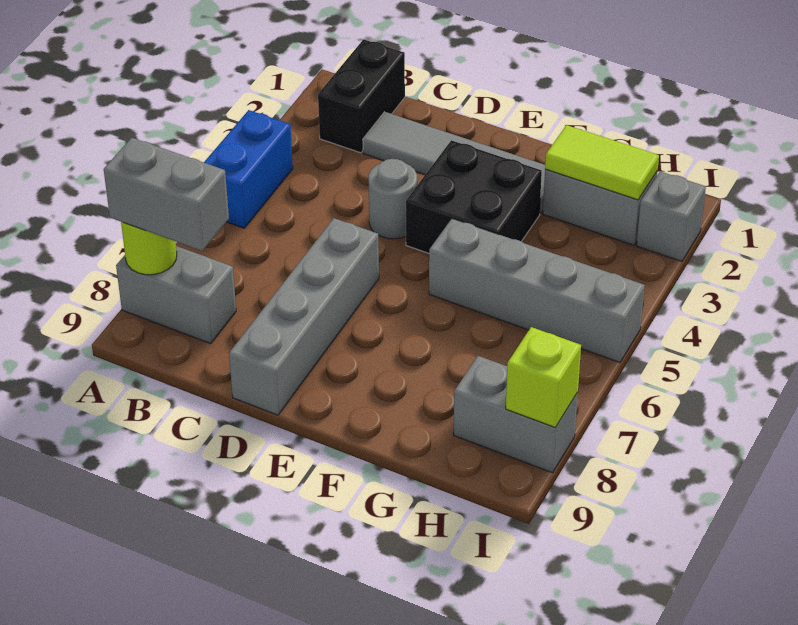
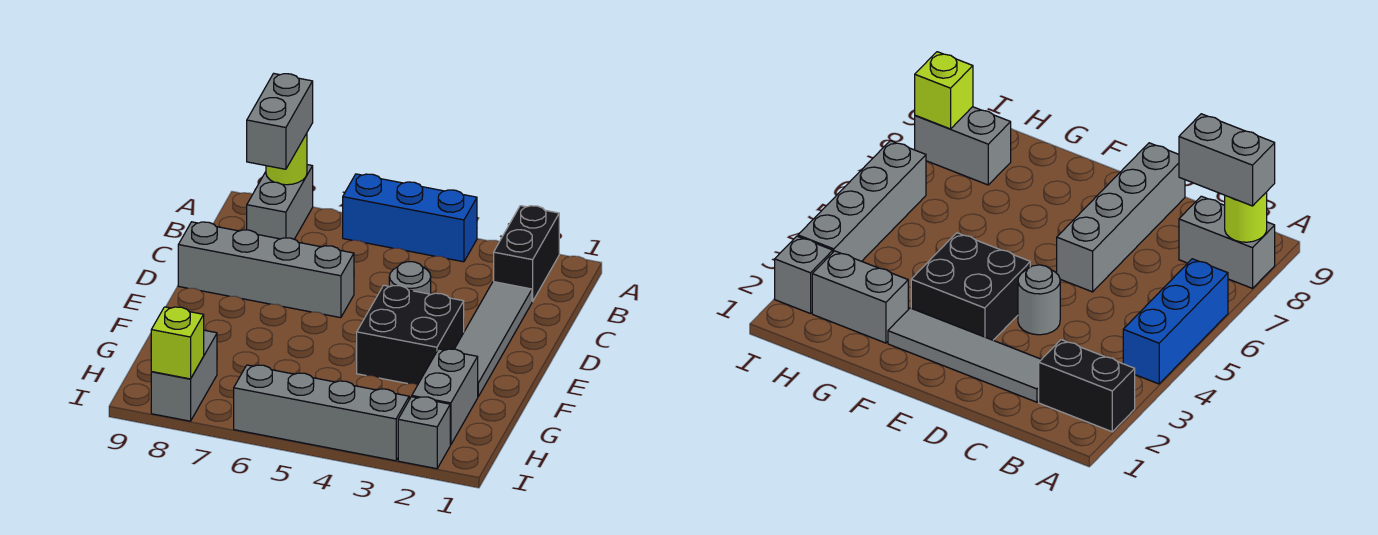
blue 1x2 brick [204,110,293,228] -> blue 1x3 brick [343,174,477,262]
black 1x2 brick [318,39,405,153] -> black 1x2 brick turned to [494,206,559,301]
grey 1x4 brick [429,219,645,362] -> grey 1x4 brick turned to [234,365,409,461]
lime 1x2 tile [545,125,659,200] -> none

